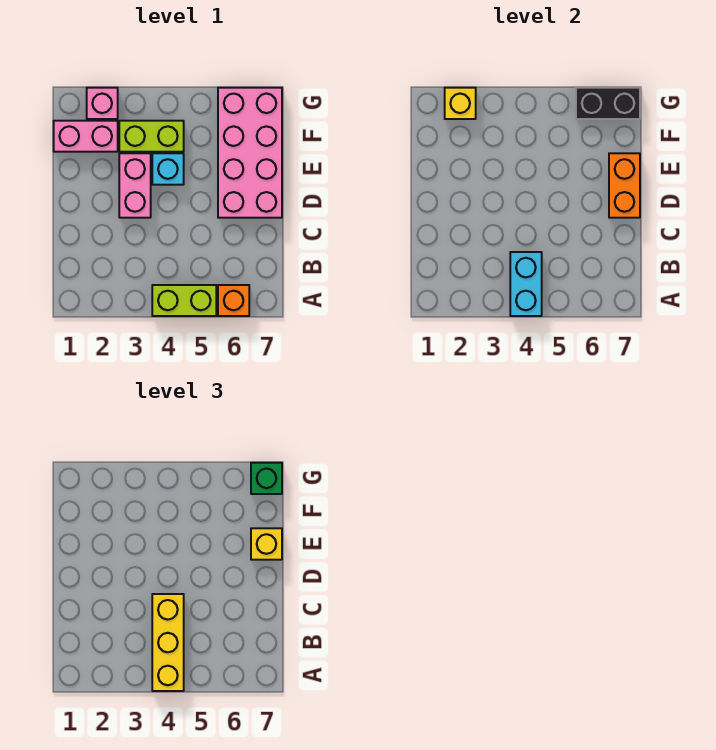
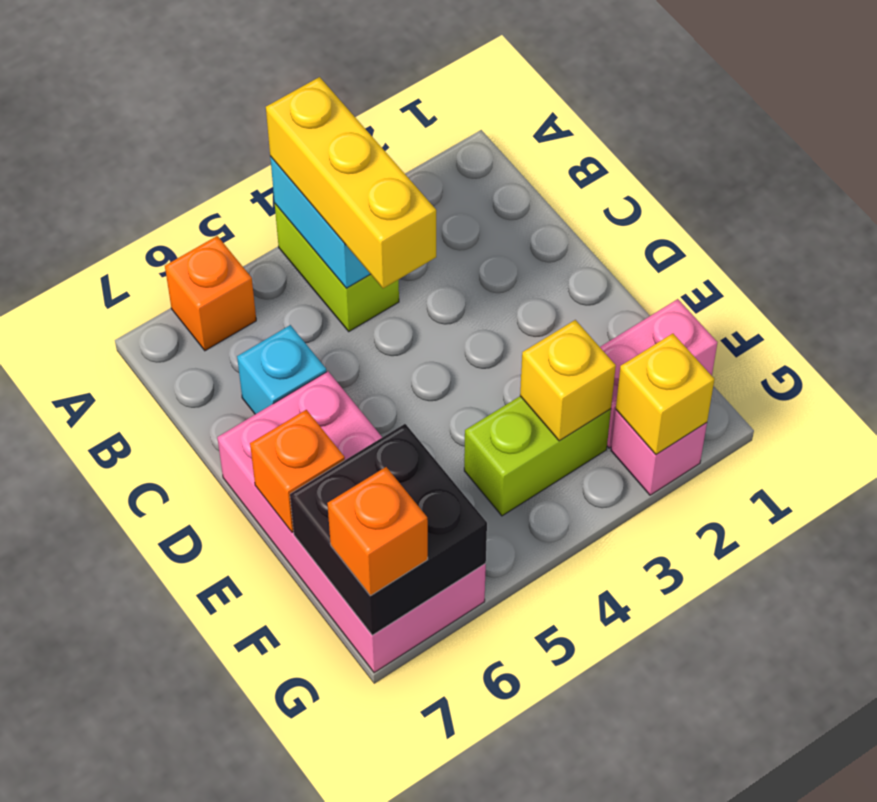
lime 1x2 brick [152,285,216,316] -> lime 1x2 brick turned to [275,204,399,331]
pink 1x2 brick [119,153,151,218] -> none
orange 1x2 brick [609,153,640,218] -> orange 1x1 brick [250,410,345,532]
cyan 1x1 brick [152,153,184,185] -> cyan 1x1 brick moved to [237,325,326,414]
yellow 1x1 brick [251,528,282,560] -> yellow 1x1 brick moved to [520,320,616,441]
black 1x2 brick [576,88,640,119] -> black 2x2 brick [290,424,487,635]
green 1x1 brick [251,463,282,494] -> orange 1x1 brick [327,467,428,596]

